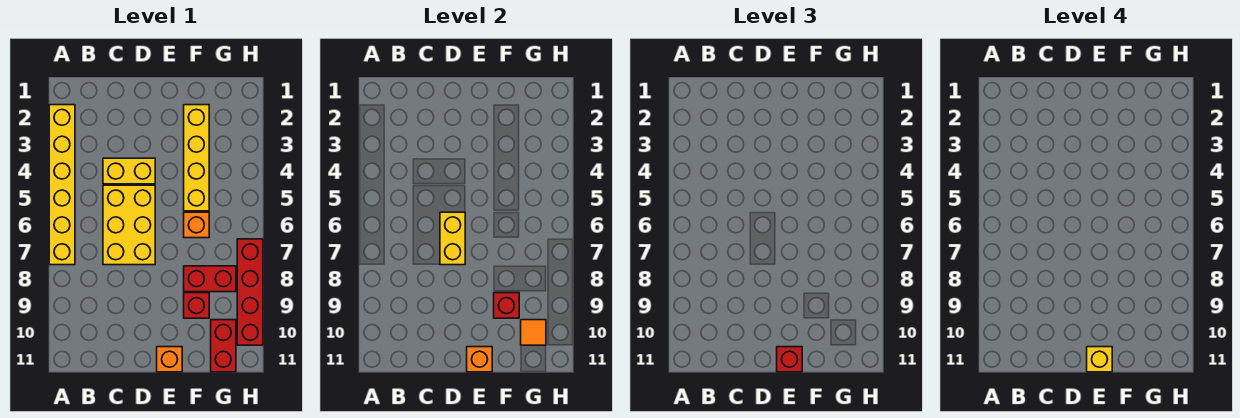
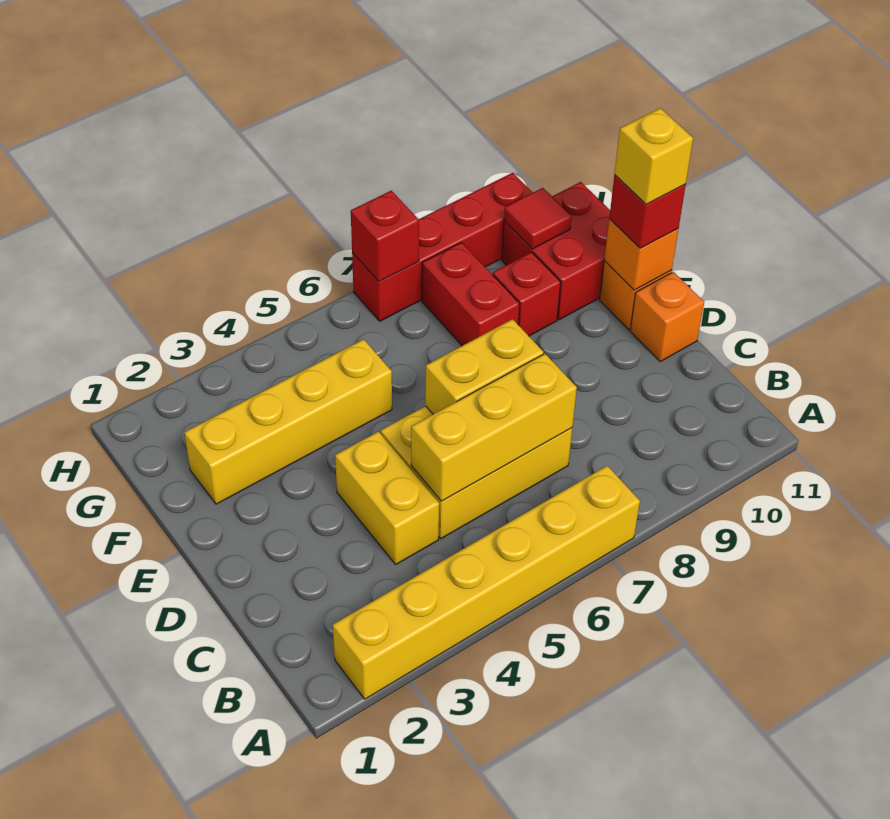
none -> yellow 1x3 brick [411,354,577,501]
orange 1x1 brick [184,212,209,238] -> orange 1x1 brick moved to [630,272,704,361]
red 1x1 brick [494,293,519,318] -> red 1x1 brick moved to [351,191,419,282]
red 1x2 brick [211,320,236,372] -> red 2x2 brick [502,182,610,320]
orange 1x1 tile [521,320,546,345] -> red 1x1 tile [504,188,572,249]

